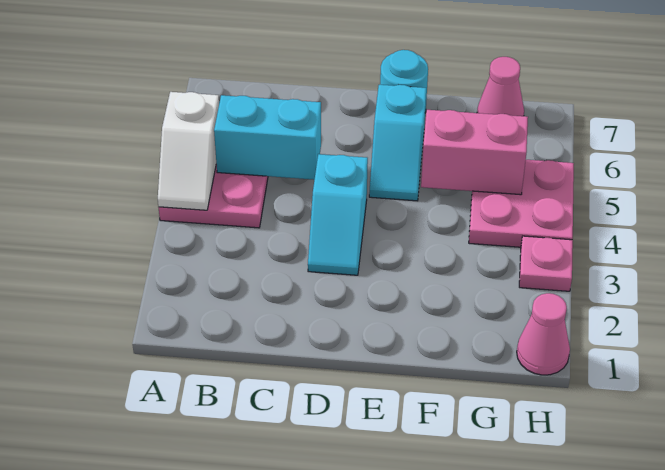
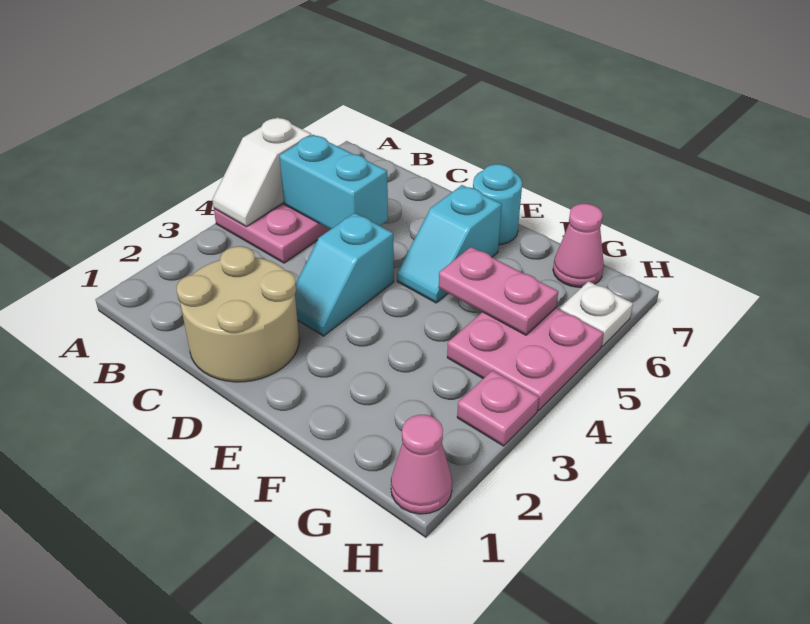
none -> tan 2x2 round brick [176,246,299,382]
pink 1x2 brick [421,110,528,195] -> pink 1x2 plate [439,247,558,335]
none -> white 1x1 plate [560,281,633,346]

